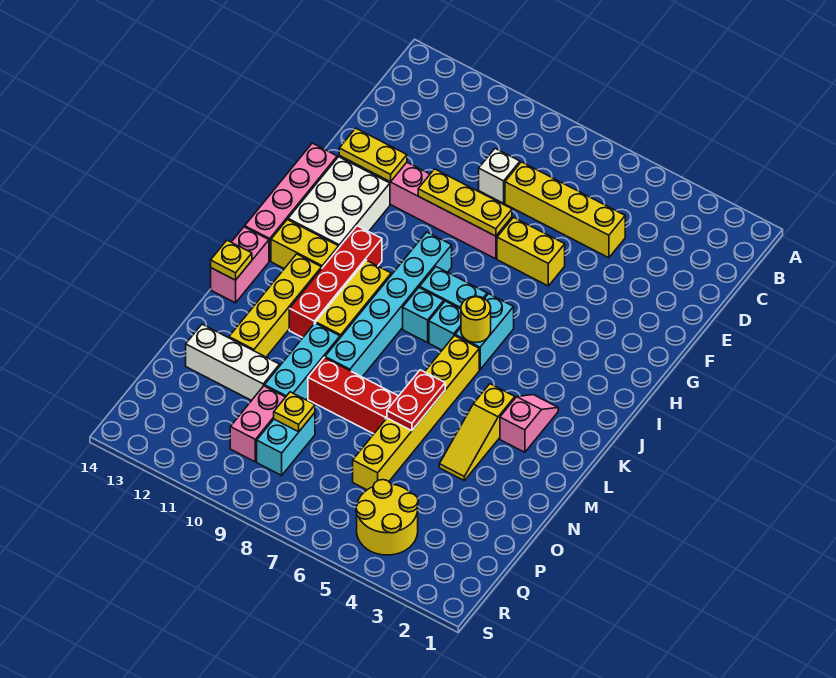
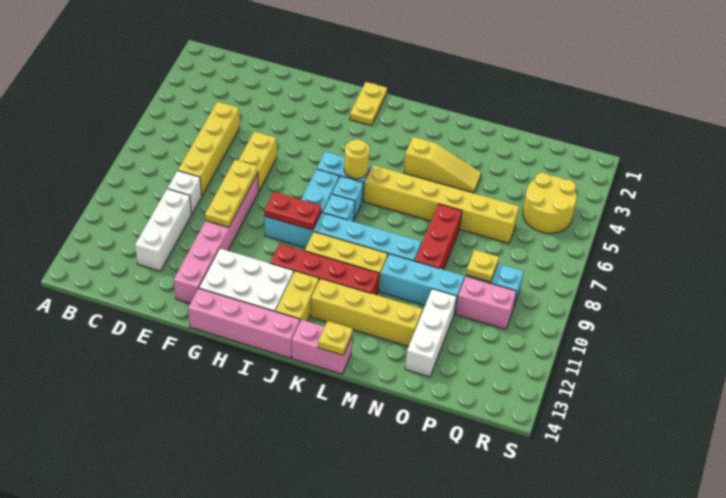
none -> white 1x3 brick [135,189,191,271]
yellow 1x2 plate [339,128,407,182] -> yellow 1x2 plate moved to [350,82,387,126]
pink 1x2 slope [500,395,558,452] -> none
red 1x2 plate [387,370,445,431] -> red 1x2 plate moved to [264,192,322,230]

